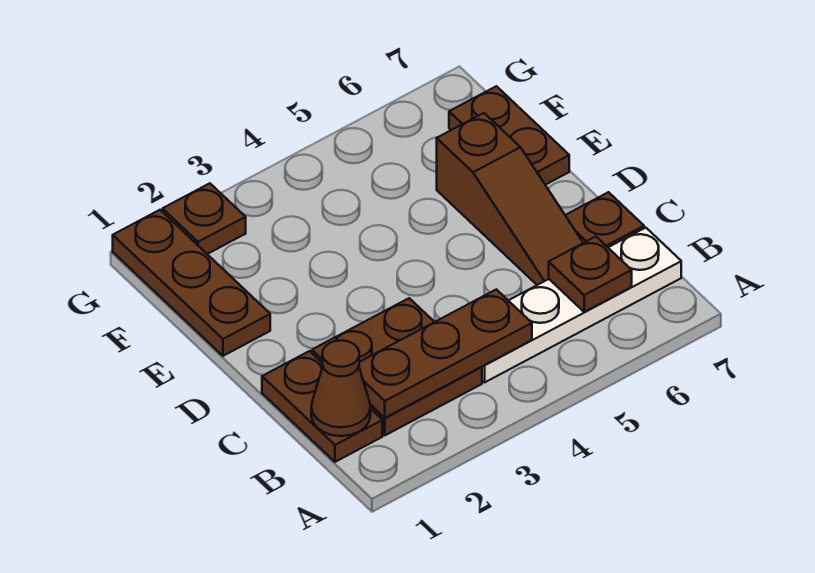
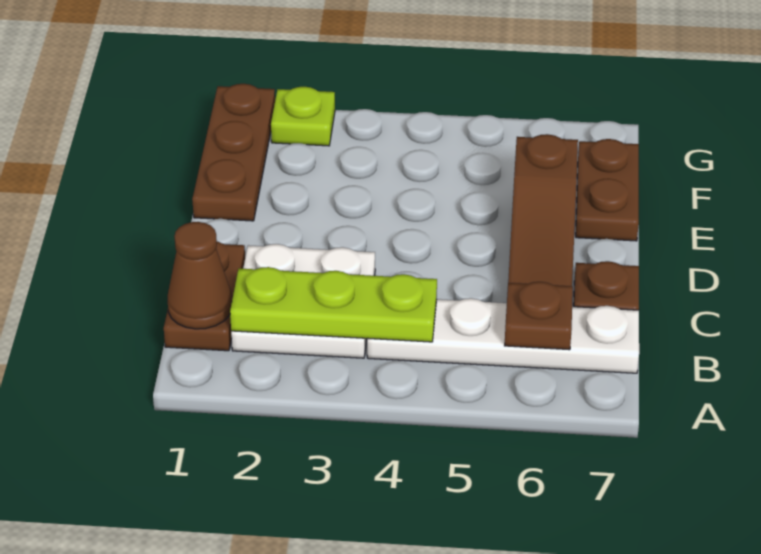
brown 2x2 plate [312,298,482,435] -> white 2x2 plate [231,244,375,358]
brown 1x3 plate [359,289,532,418] -> lime 1x3 plate [230,267,437,342]
brown 1x1 plate [163,183,246,254] -> lime 1x1 plate [271,87,335,146]

